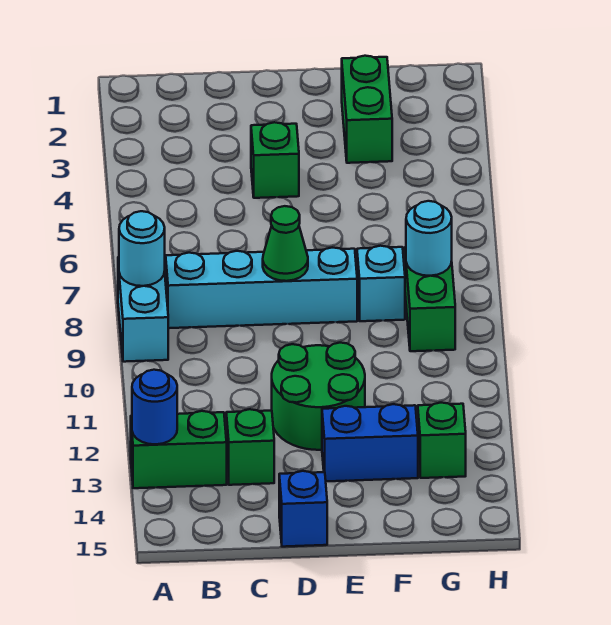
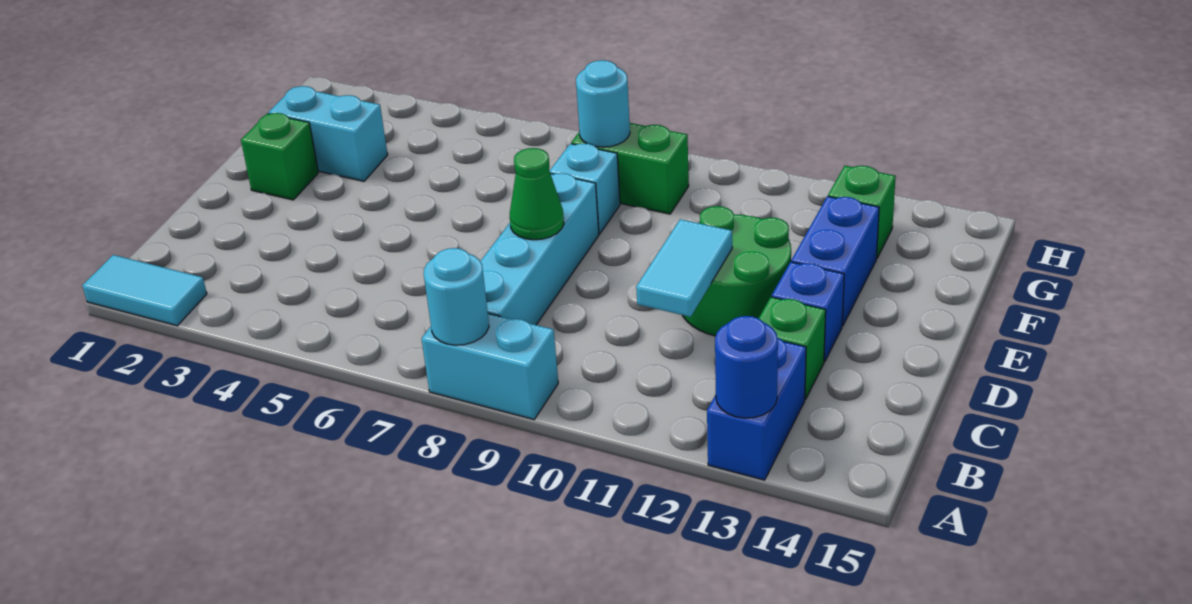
none -> cyan 1x2 tile [82,255,207,326]
green 1x2 brick [131,411,227,488] -> blue 1x2 brick [707,338,806,480]
none -> cyan 1x2 tile [636,219,732,317]
green 1x1 brick [251,122,299,198] -> green 1x1 brick moved to [241,113,318,200]
blue 1x1 brick [279,471,327,547] -> blue 1x1 brick moved to [772,262,844,362]
green 1x2 brick [342,56,392,163] -> cyan 1x2 brick [268,86,388,181]

